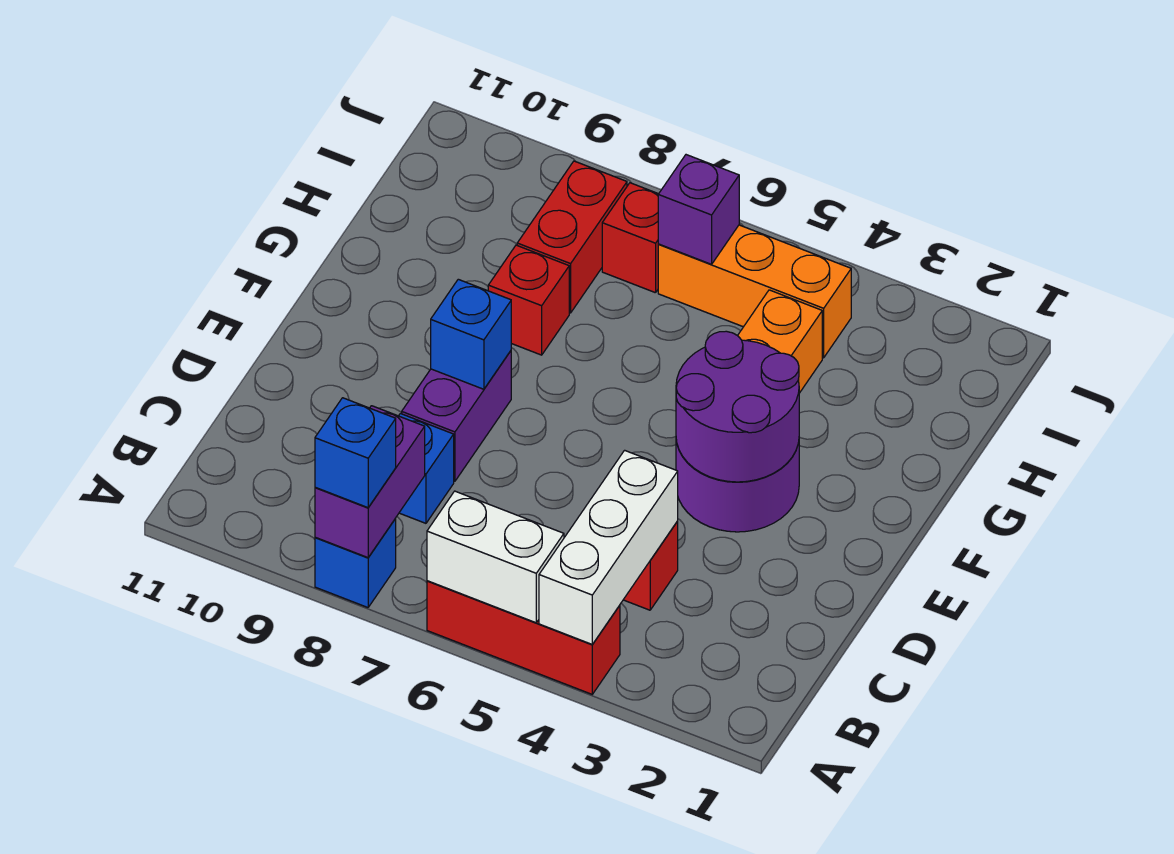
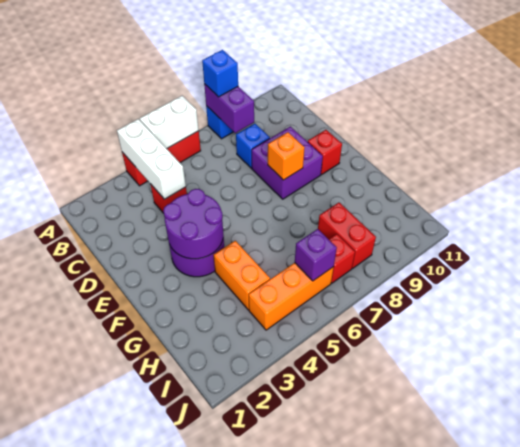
purple 1x2 brick [402,351,511,481] -> purple 2x2 brick [252,127,323,199]
blue 1x1 brick [431,279,511,389] -> orange 1x1 brick [268,132,305,180]
red 1x1 brick [488,245,569,355] -> red 1x1 brick moved to [308,130,342,174]

